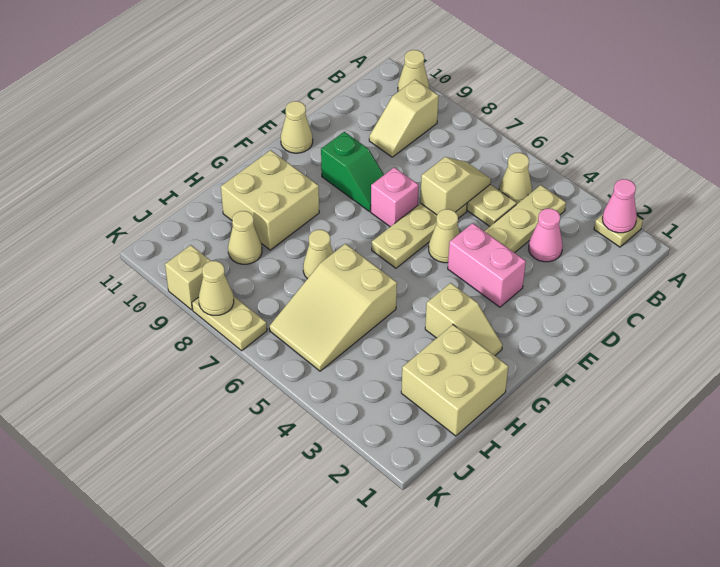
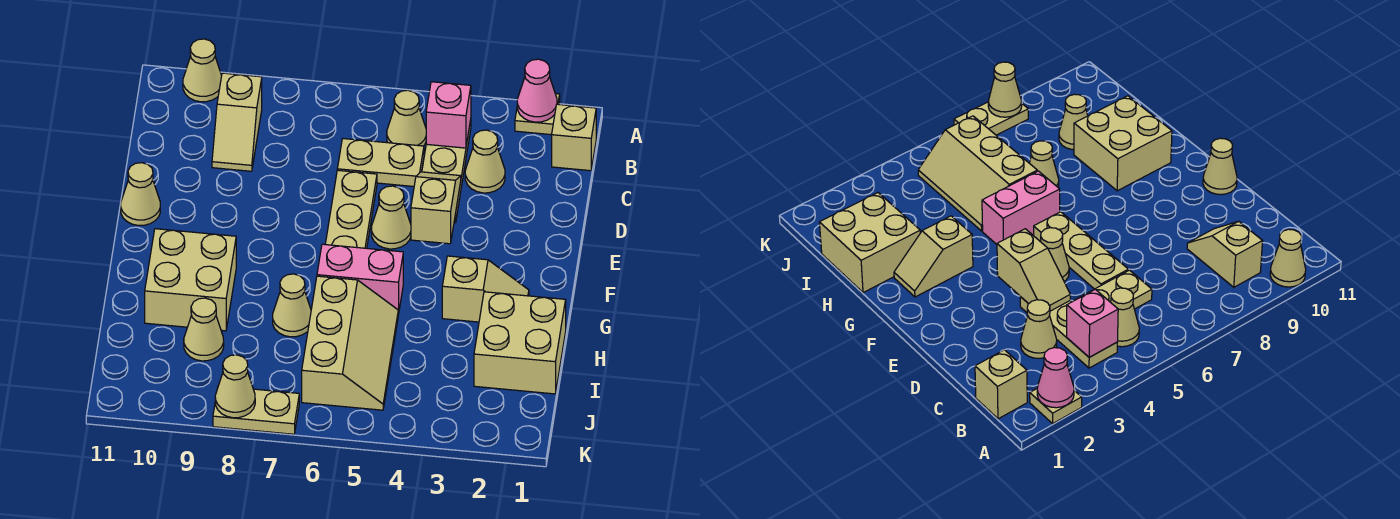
pink 1x1 cone [529,209,563,262] -> tan 1x1 cone [465,130,505,193]
tan 1x2 slope [420,157,491,215] -> tan 1x2 slope moved to [411,172,461,244]
pink 1x2 brick [448,223,526,307] -> pink 1x2 brick moved to [317,244,403,314]
pink 1x1 brick [371,167,419,227] -> pink 1x1 brick moved to [426,82,471,148]
green 1x2 slope [321,132,384,211] -> none
tan 2x3 slope [269,244,397,371] -> tan 2x3 slope turned to [302,276,398,410]
tan 1x1 brick [165,245,211,310] -> tan 1x1 brick moved to [552,104,596,171]

